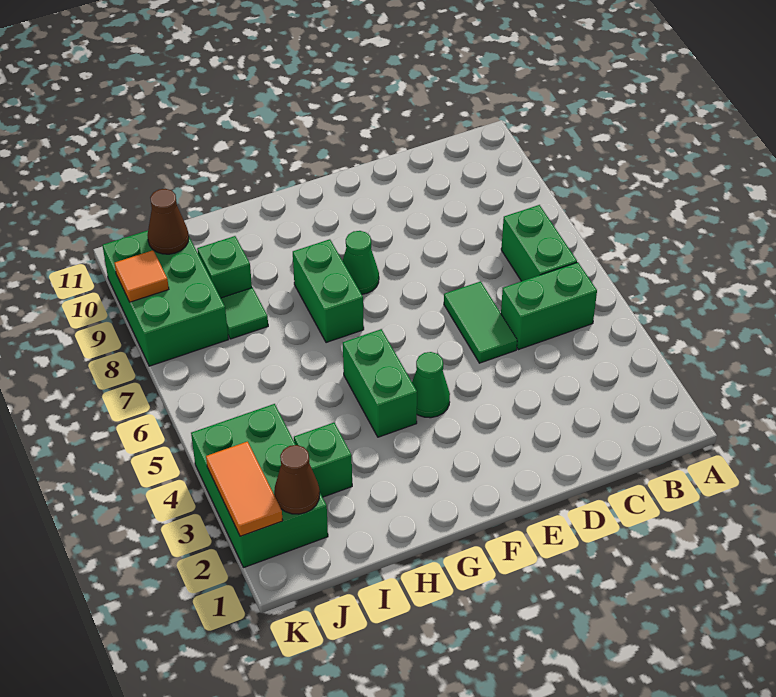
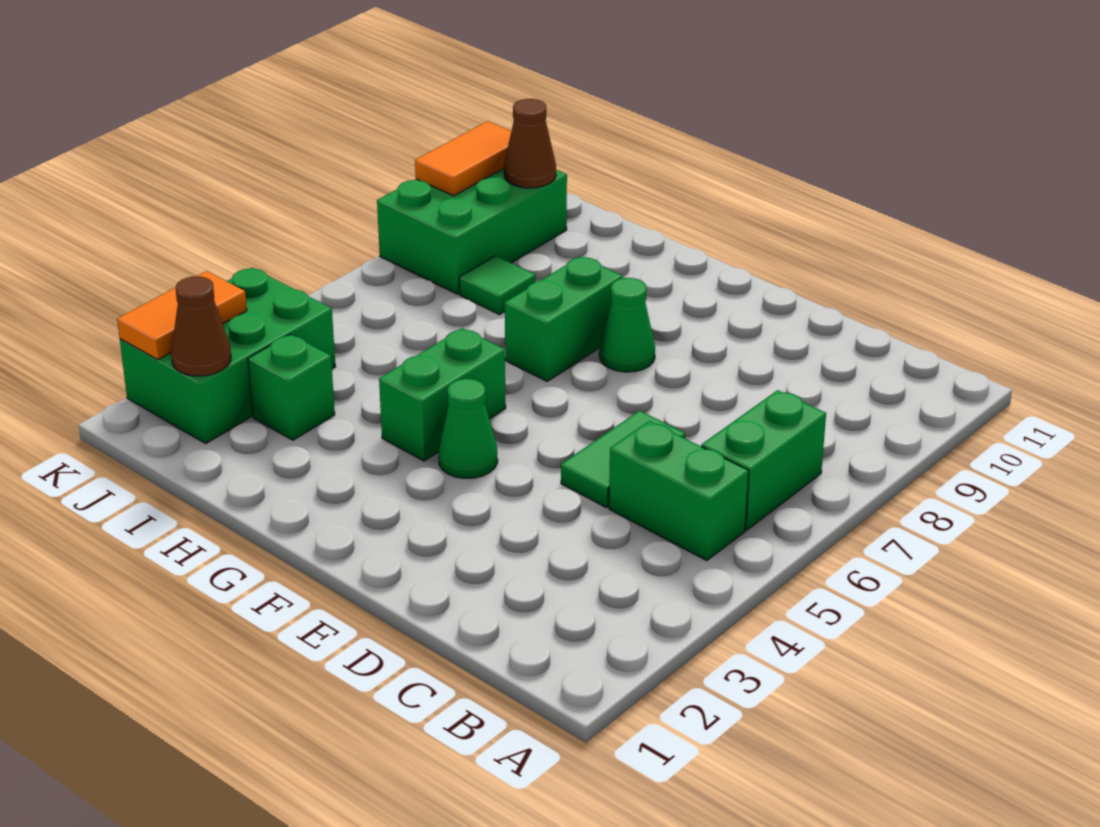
green 1x1 brick [197,236,252,298] -> none
orange 1x1 tile [115,250,169,302] -> orange 1x2 tile [415,121,511,196]

